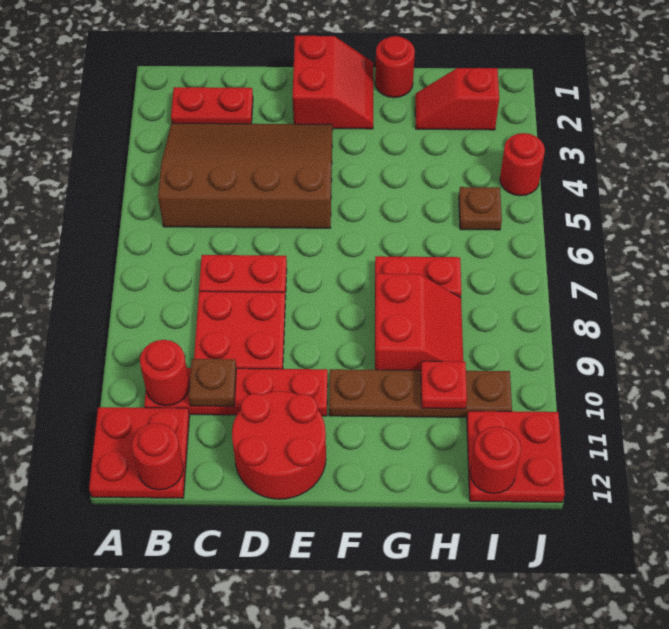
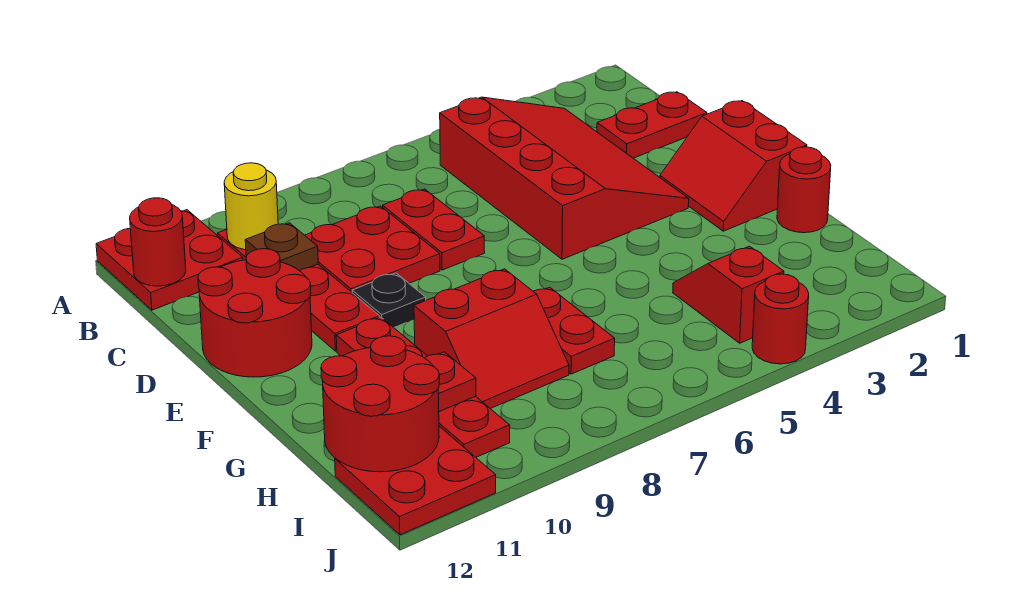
red 1x2 plate [171,87,253,124] -> red 1x2 plate turned to [597,92,707,158]
brown 3x4 slope [158,123,332,228] -> red 3x4 slope [440,97,689,259]
red 1x1 round brick [140,340,190,406] -> yellow 1x1 round brick [224,163,278,250]
red 2x2 slope [293,35,373,129] -> red 2x2 slope turned to [660,101,807,231]
none -> black 1x1 plate [352,273,426,327]
brown 1x4 plate [329,369,512,417] -> red 1x4 plate [336,317,510,457]
red 1x2 slope [415,68,499,130] -> red 1x2 slope moved to [673,246,784,343]
brown 1x1 plate [459,187,502,230] -> none
red 1x1 round brick [470,427,521,494] -> red 2x2 round brick [321,336,439,472]

